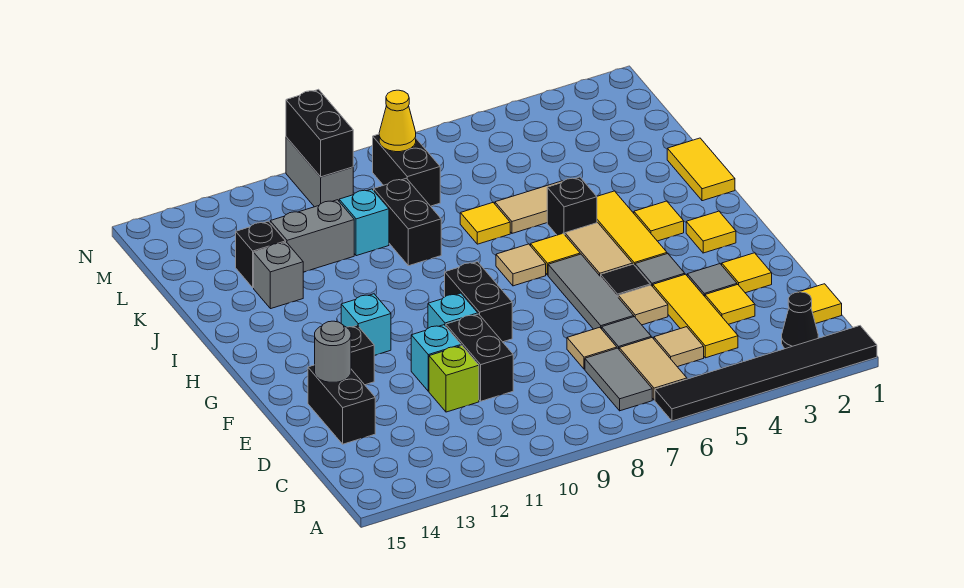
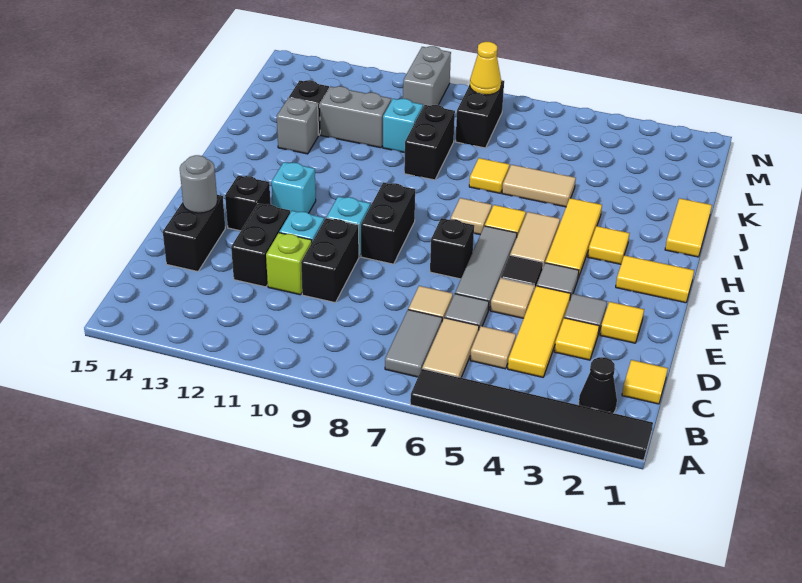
yellow 1x1 tile [686,211,736,253] -> yellow 1x2 tile [616,255,694,303]
black 1x1 brick [547,177,597,235] -> black 1x1 brick moved to [430,218,474,279]
black 1x2 brick [286,89,353,177] -> black 1x2 brick moved to [231,203,290,287]

